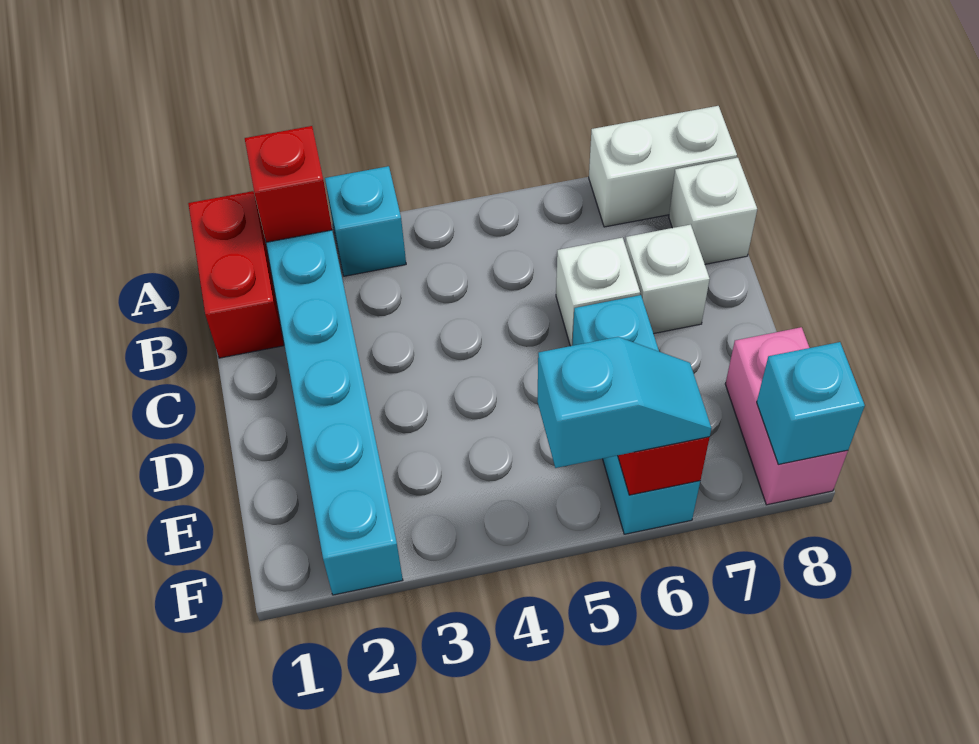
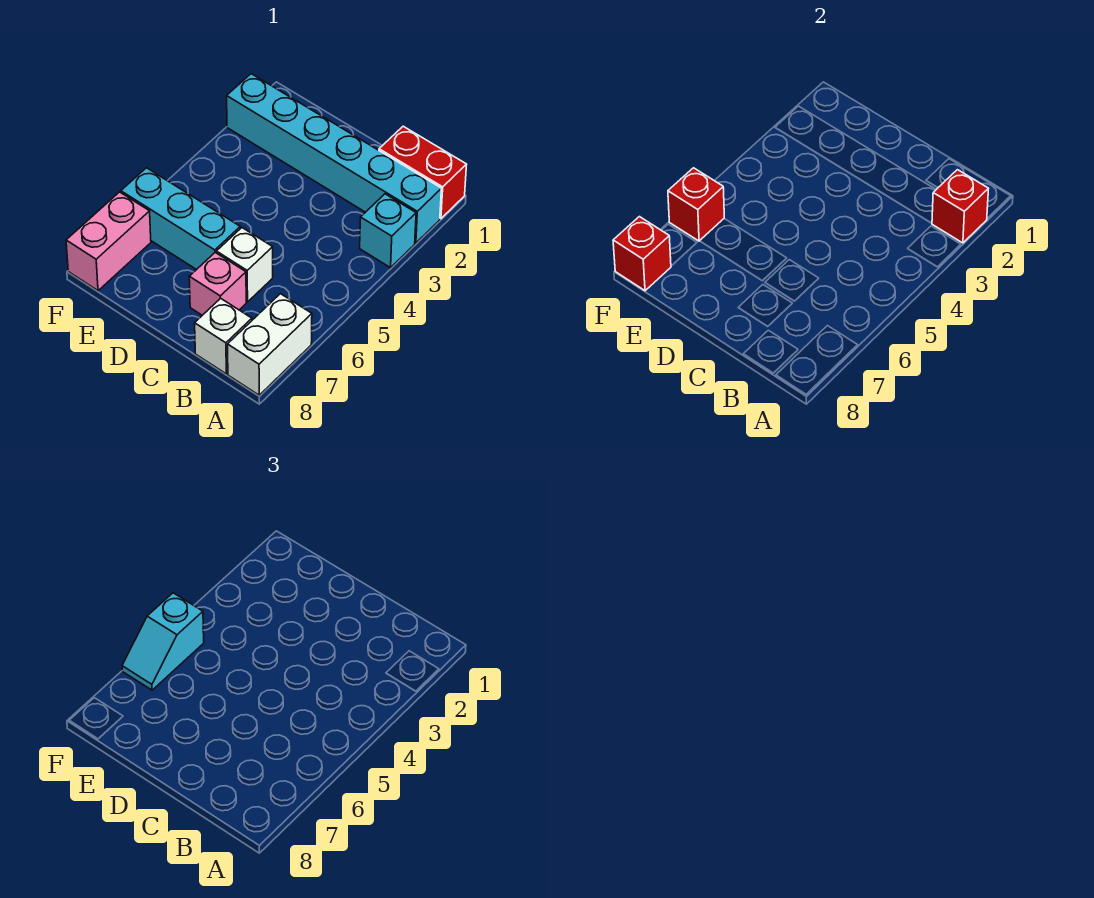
white 1x1 brick [625,225,710,334] -> pink 1x1 brick [189,253,246,315]
pink 1x2 brick [725,327,848,505] -> pink 1x2 brick turned to [66,192,151,291]
cyan 1x1 brick [757,342,865,464] -> red 1x1 brick [613,217,671,291]

